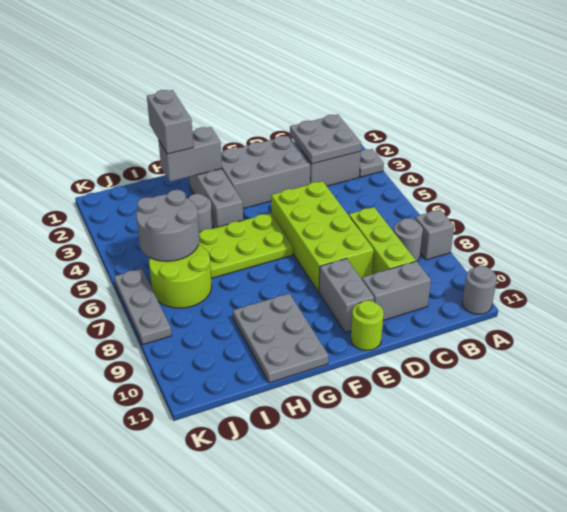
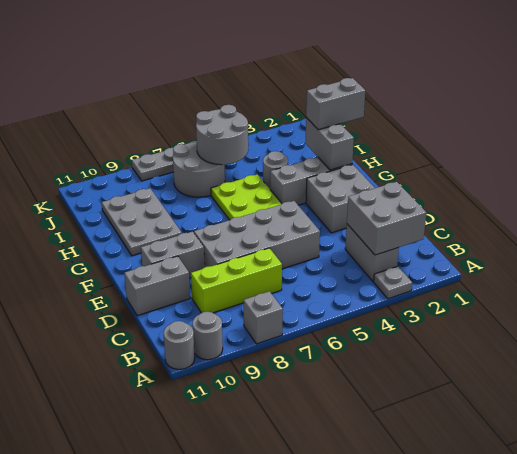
grey 2x2 plate [290,115,361,164] -> grey 2x2 brick [347,182,426,255]
grey 1x1 round brick [394,218,423,261] -> grey 1x1 round brick moved to [192,312,223,360]
grey 1x2 brick [362,261,431,321] -> grey 1x2 brick turned to [124,256,190,316]
grey 2x3 brick [221,136,310,209] -> grey 2x2 brick [306,165,375,233]
lime 2x4 brick [271,181,374,292] -> grey 2x4 brick [194,201,320,269]
lime 1x1 round brick [351,300,384,350] -> none
grey 2x3 plate [233,293,328,383] -> grey 2x3 plate turned to [102,188,182,256]
lime 2x2 round brick [149,245,212,308] -> grey 2x2 round brick [173,142,225,197]

